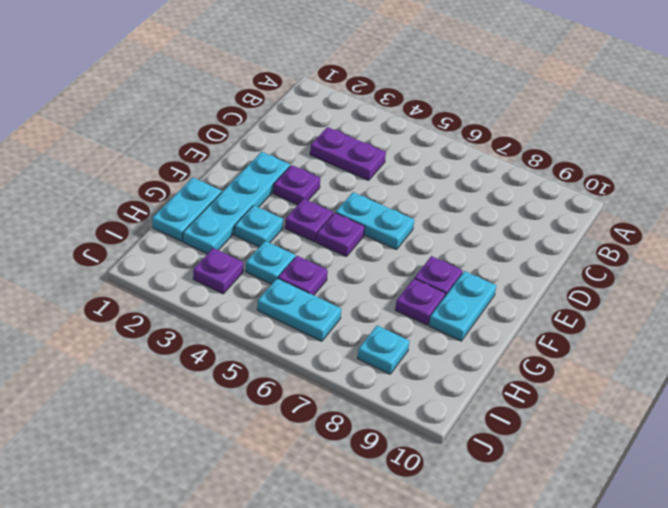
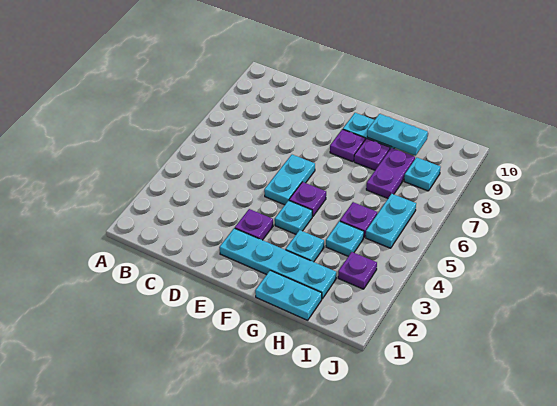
purple 1x2 plate [310,127,386,180] -> purple 1x2 plate moved to [366,148,415,198]
purple 1x1 plate [285,199,333,242] -> cyan 1x1 plate [275,200,312,234]
none -> cyan 1x2 plate [367,114,428,155]

